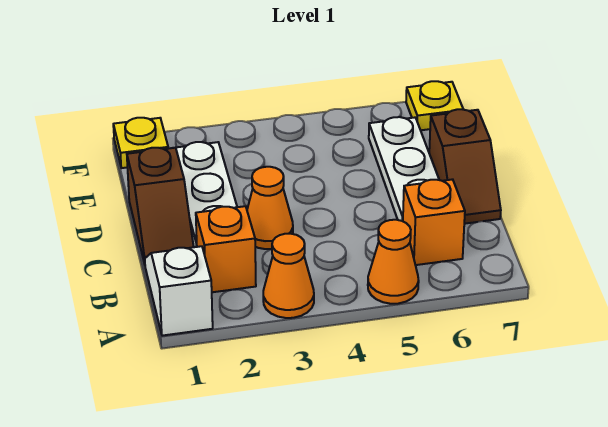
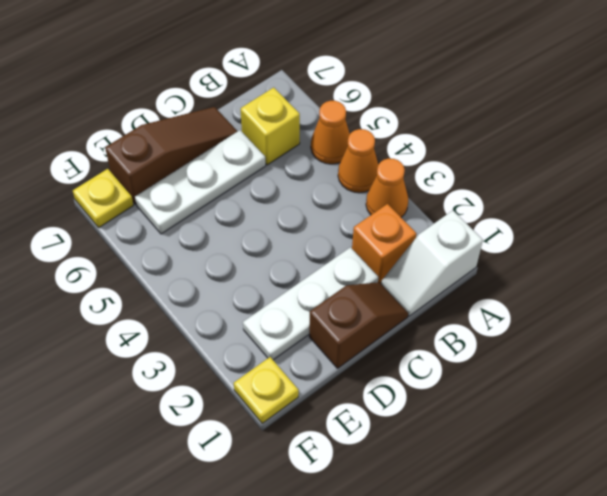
orange 1x1 brick [403,179,465,265] -> yellow 1x1 brick [241,87,300,165]
orange 1x1 cone [247,167,293,249] -> orange 1x1 cone moved to [338,129,378,193]
brown 1x2 slope [429,109,501,224] -> brown 1x3 slope [105,107,238,204]

